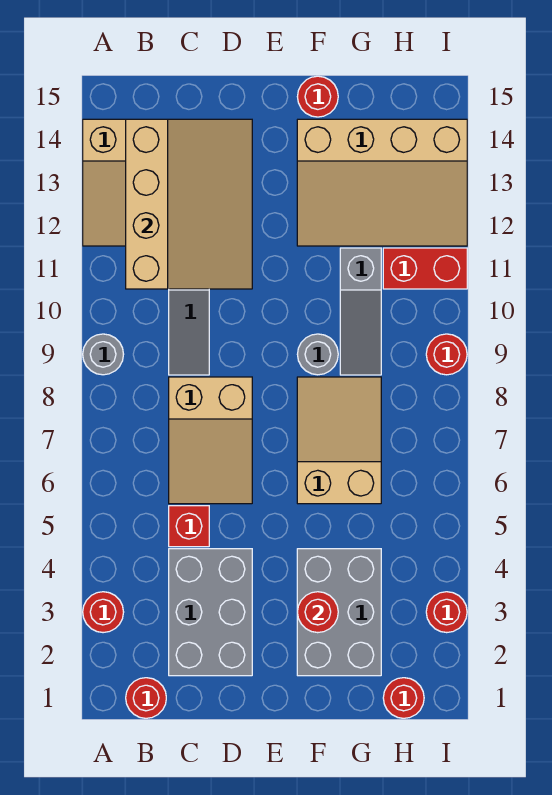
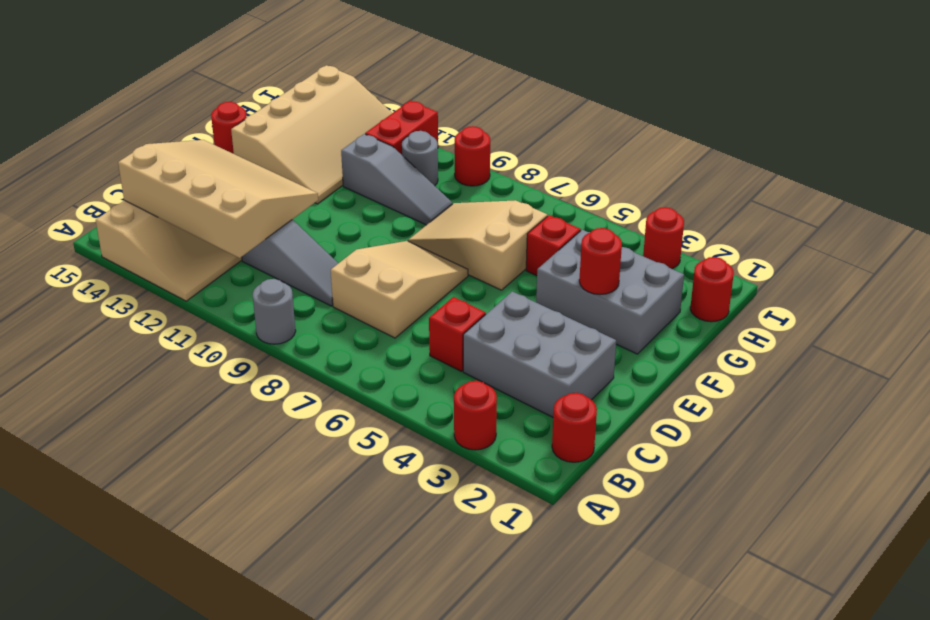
tan 2x3 slope [169,377,252,504] -> tan 2x3 slope turned to [331,241,468,338]
grey 1x1 round brick [297,334,338,375] -> grey 1x1 round brick moved to [402,131,438,186]
none -> red 1x1 brick [526,215,581,276]

